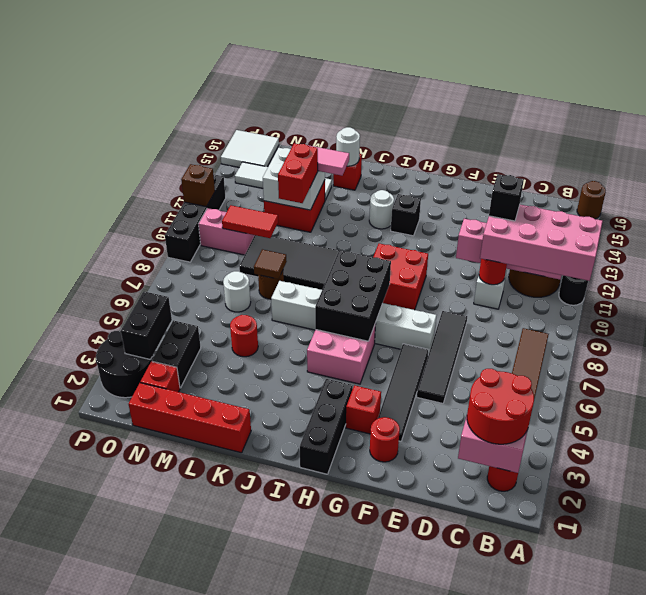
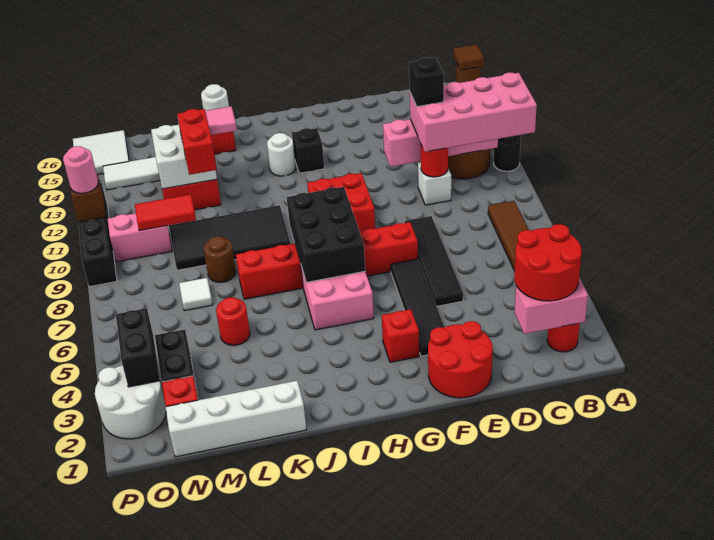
red 1x1 round brick [370,417,400,462] -> red 2x2 round brick [428,321,493,398]
white 1x6 brick [271,281,436,354] -> red 1x6 brick [236,222,418,299]
black 1x3 brick [300,379,353,474] -> none
red 1x4 brick [129,383,251,453] -> white 1x4 brick [166,381,307,457]
brown 1x1 tile [254,249,287,279] -> brown 1x1 tile moved to [454,45,484,70]
white 1x1 round brick [223,271,251,312] -> white 1x1 tile [179,278,213,311]
black 2x2 round brick [96,331,154,398] -> white 2x2 round brick [95,365,166,439]
none -> pink 1x1 round brick [63,146,98,193]

